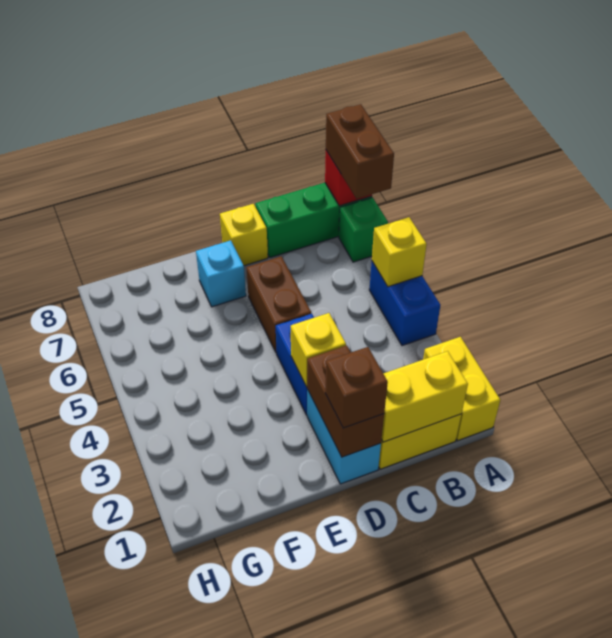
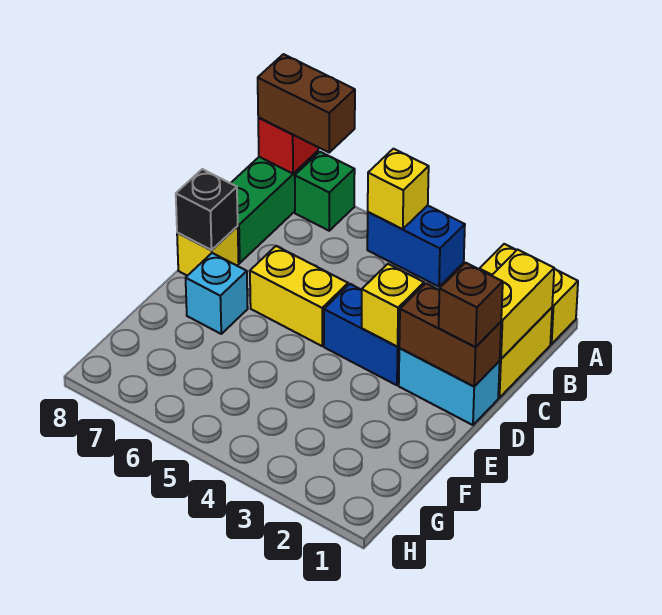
brown 1x2 brick [246,256,311,353] -> yellow 1x2 brick [250,246,348,346]
none -> black 1x1 brick [176,169,238,250]

